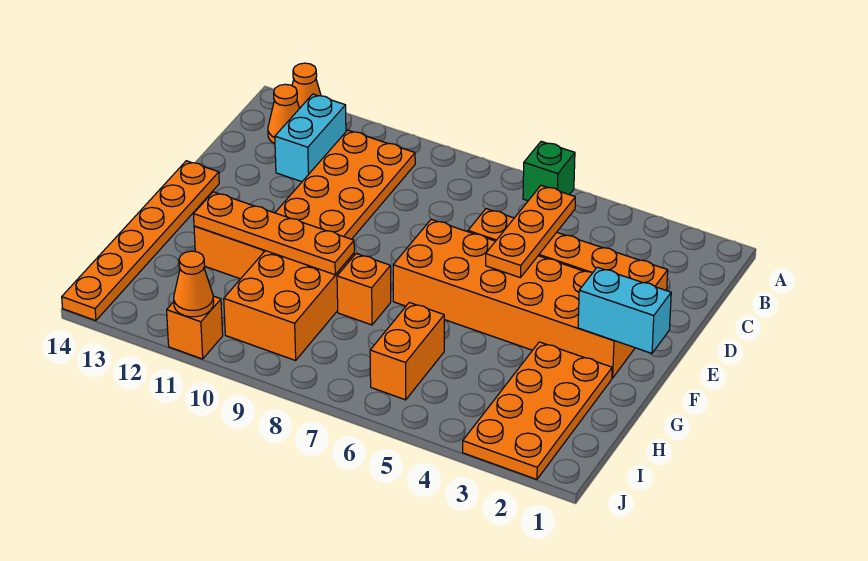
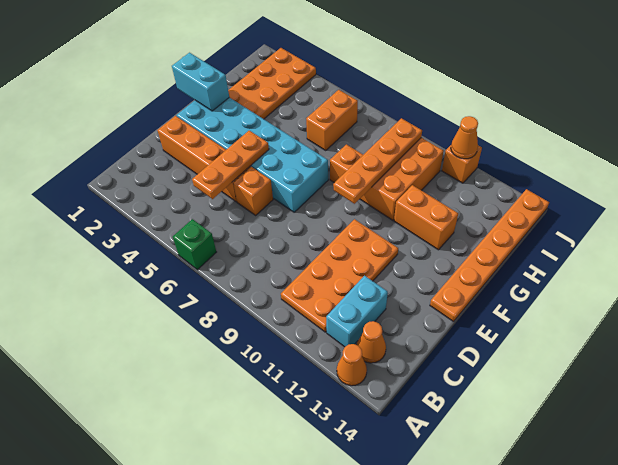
orange 2x6 brick [393,219,635,378] -> cyan 2x6 brick [177,97,328,212]
orange 1x4 plate [194,192,354,275] -> orange 1x4 plate turned to [333,118,422,204]

